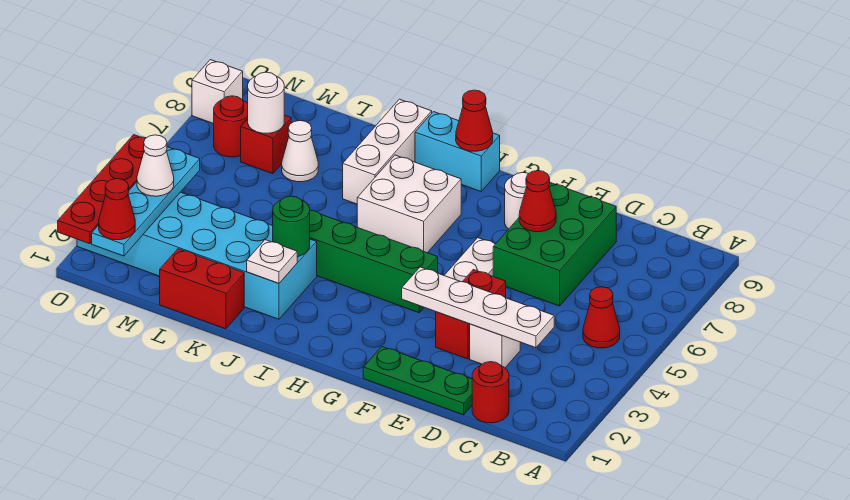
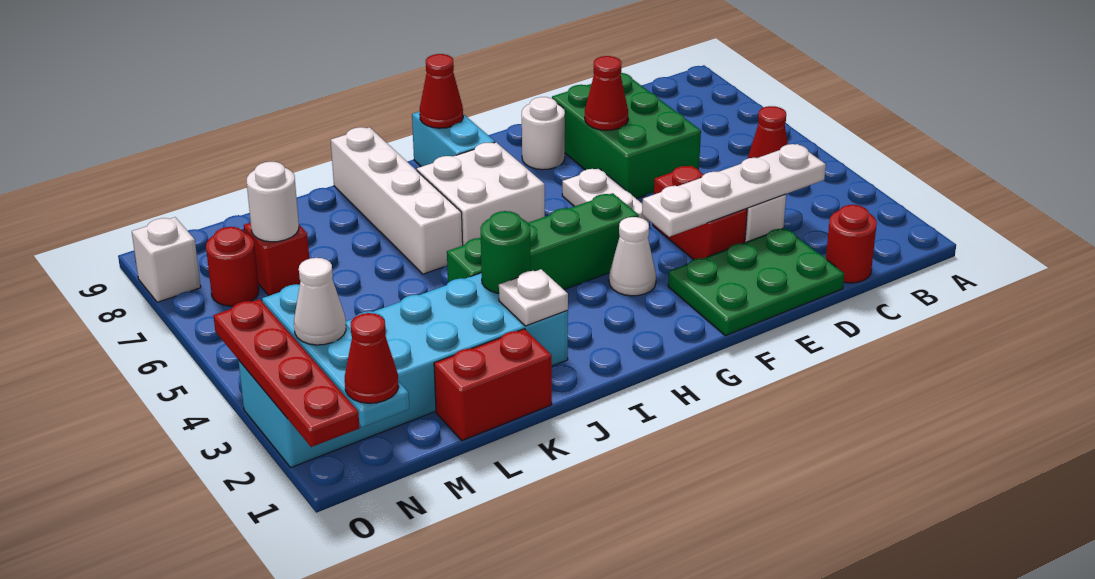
green 1x3 plate [363,347,472,415] -> green 2x3 plate [668,228,844,336]
cyan 1x2 brick [415,112,500,191] -> cyan 1x2 brick turned to [412,112,495,167]
white 1x3 brick [343,99,432,204] -> white 1x4 brick [331,127,463,274]
white 1x1 cone [282,121,318,182] -> white 1x1 cone moved to [609,217,656,296]

